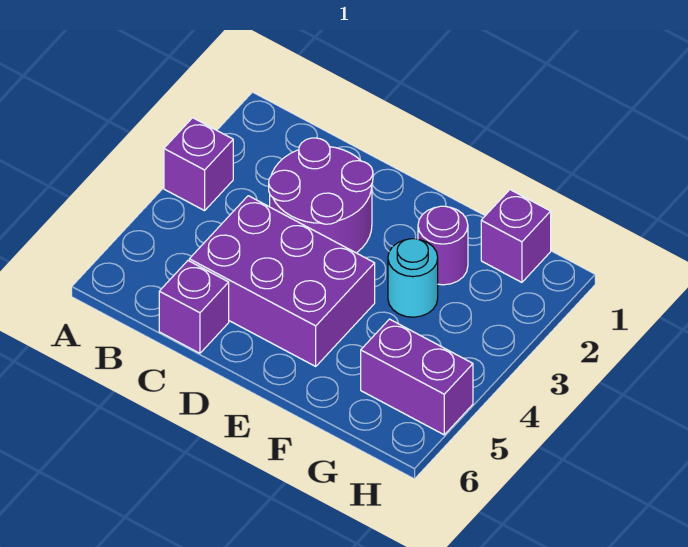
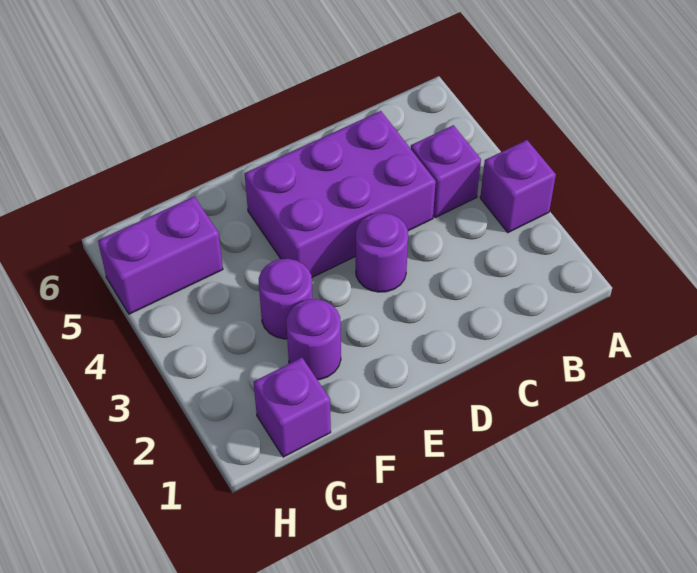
purple 2x2 round brick [269,138,373,253] -> purple 1x1 round brick [356,213,408,292]
purple 1x1 brick [159,261,229,353] -> purple 1x1 brick moved to [411,125,481,218]
cyan 1x1 round brick [388,239,438,317] -> purple 1x1 round brick [259,259,313,339]

